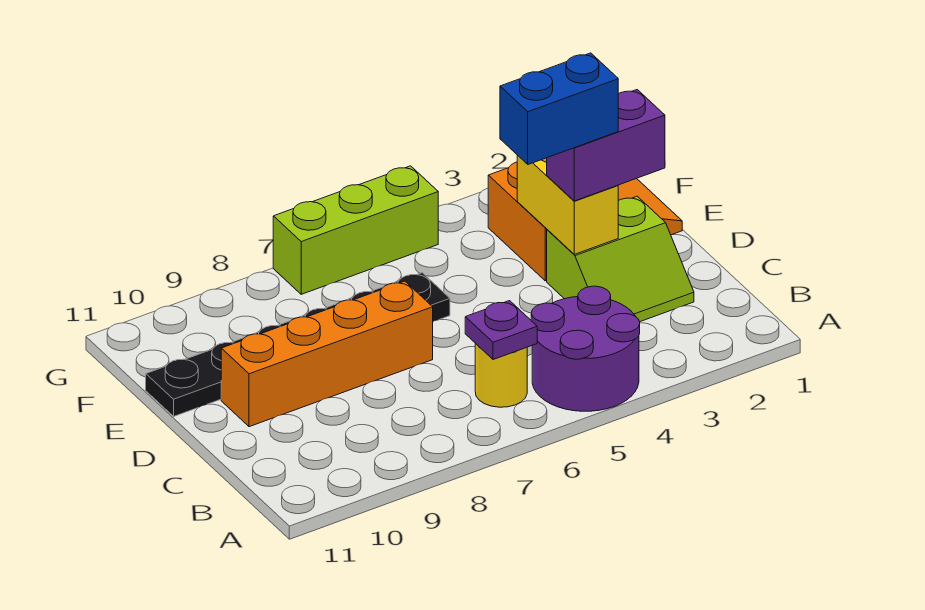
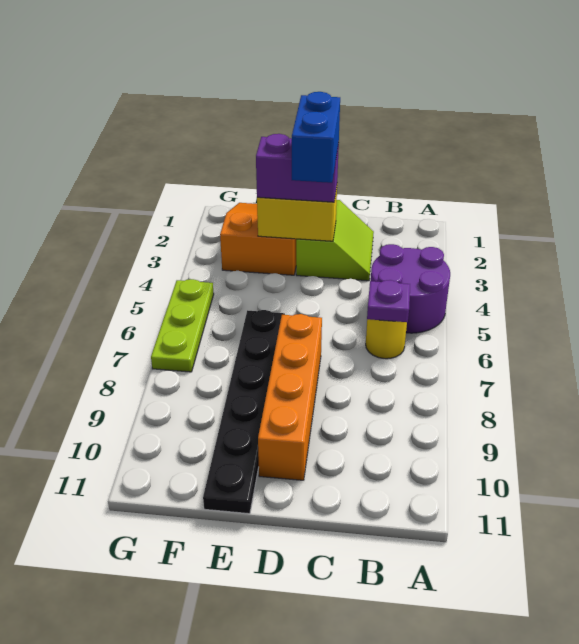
purple 1x2 brick [547,90,665,201] -> purple 1x2 brick turned to [256,134,339,202]
lime 1x3 brick [273,166,438,294] -> lime 1x3 plate [151,279,214,372]

